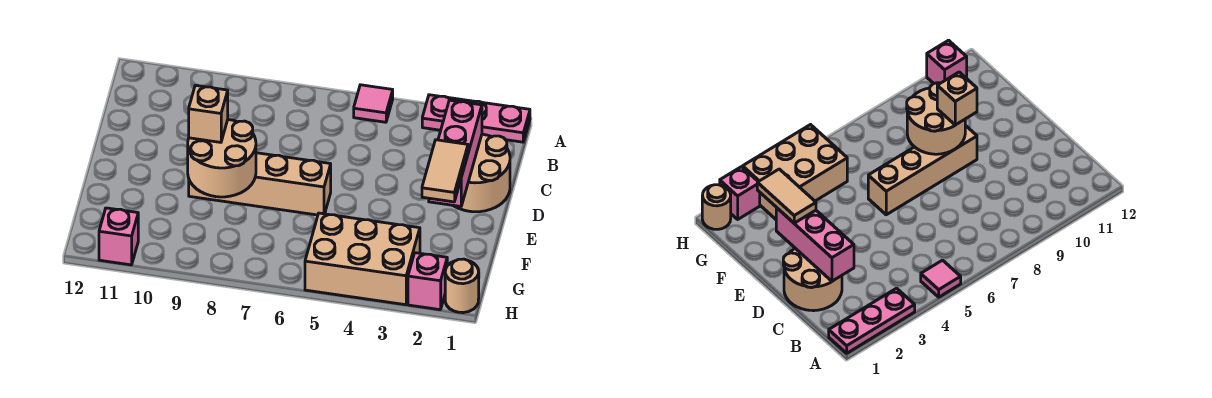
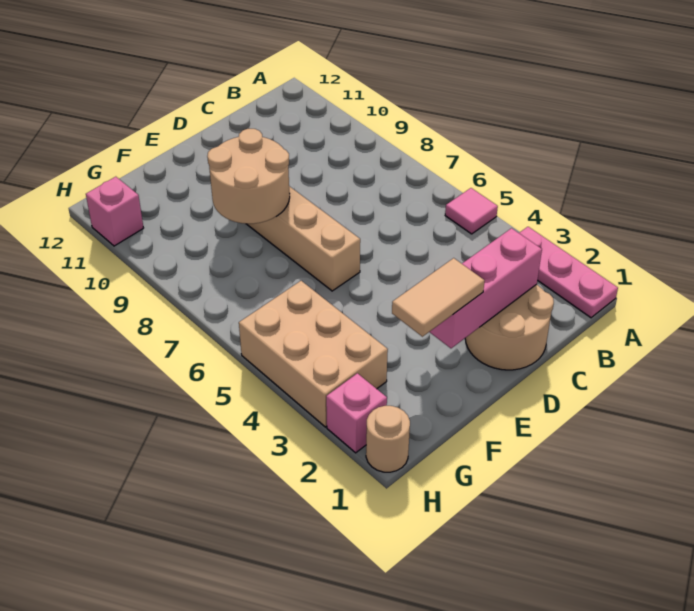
tan 1x1 brick [189,85,228,142] -> none

